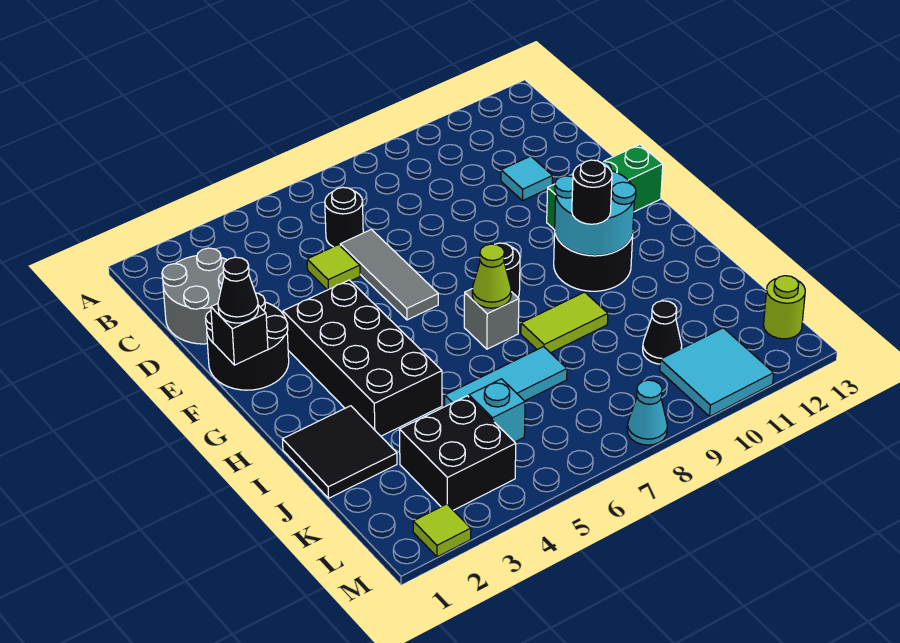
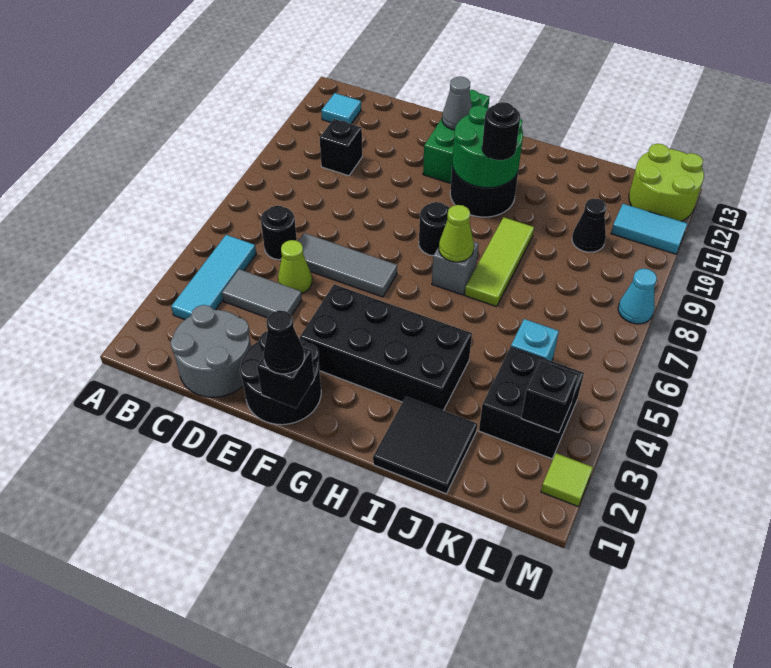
none -> grey 1x2 tile [222,269,302,318]
none -> black 1x1 brick [320,119,362,176]
lime 1x1 tile [307,245,360,290] -> lime 1x1 cone [278,240,312,294]
cyan 1x1 tile [501,156,553,201] -> cyan 1x1 tile moved to [321,93,361,124]
none -> grey 1x1 cone [442,77,472,130]
cyan 2x2 round brick [555,161,636,256] -> green 2x2 round brick [452,106,523,188]
lime 1x2 tile [521,292,608,353] -> lime 1x3 tile [465,217,534,307]
cyan 1x3 tile [445,347,567,406] -> cyan 1x3 tile moved to [171,235,256,320]
none -> black 1x1 brick [521,360,579,433]
cyan 2x2 tile [660,328,774,416] -> cyan 1x2 tile [611,204,687,254]
lime 1x1 round brick [763,276,805,339] -> lime 2x2 round brick [629,144,704,221]

